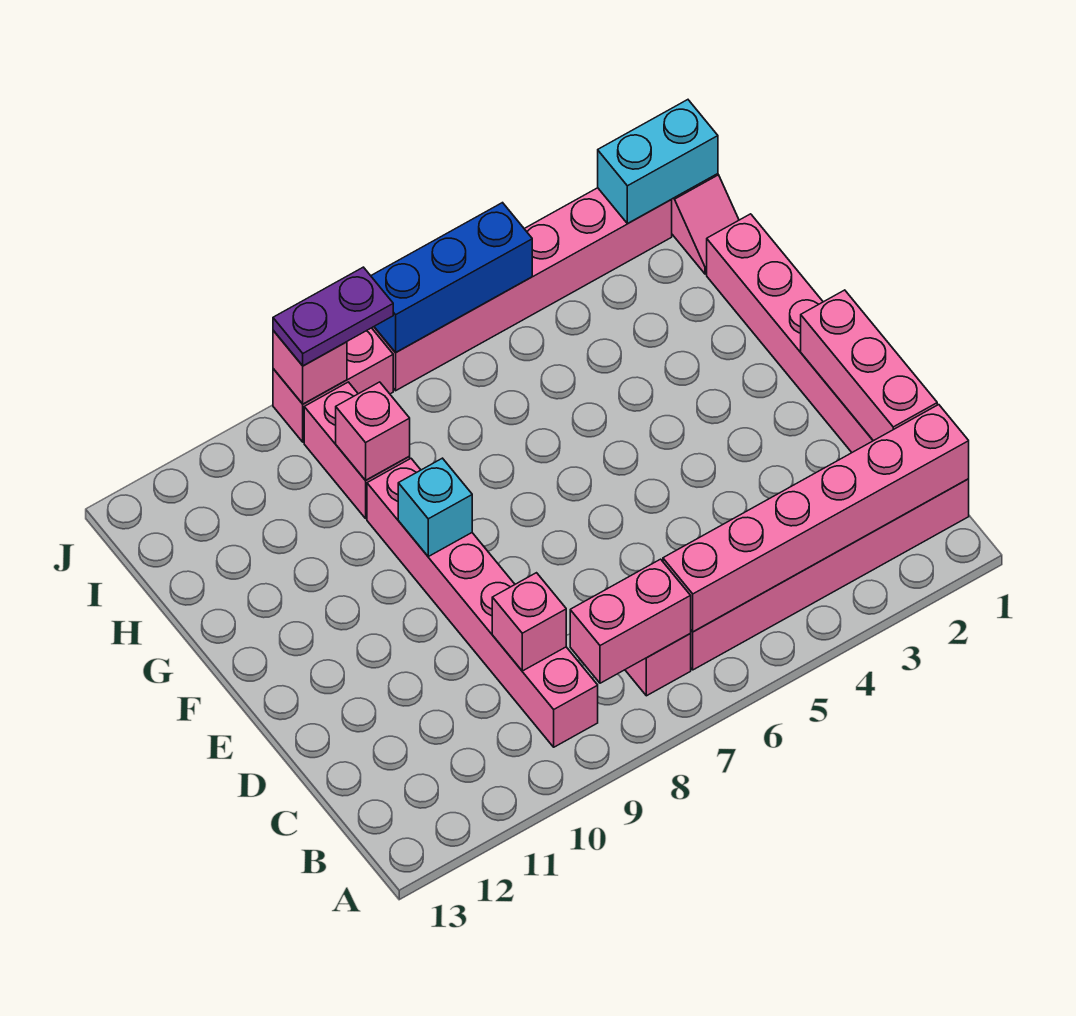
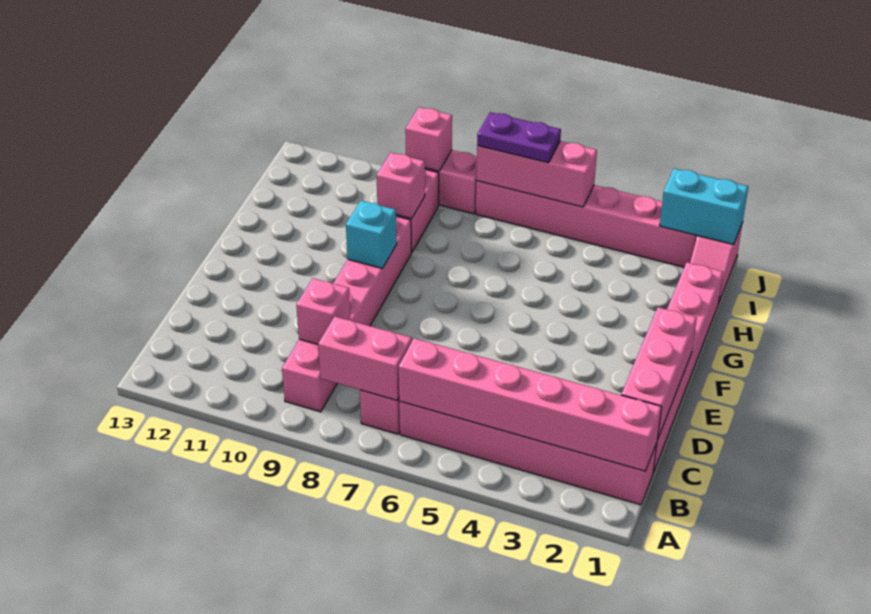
blue 1x3 brick [371,203,532,353] -> pink 1x3 brick [476,141,597,207]
purple 1x2 plate [273,267,393,366] -> purple 1x2 plate moved to [477,112,561,163]

